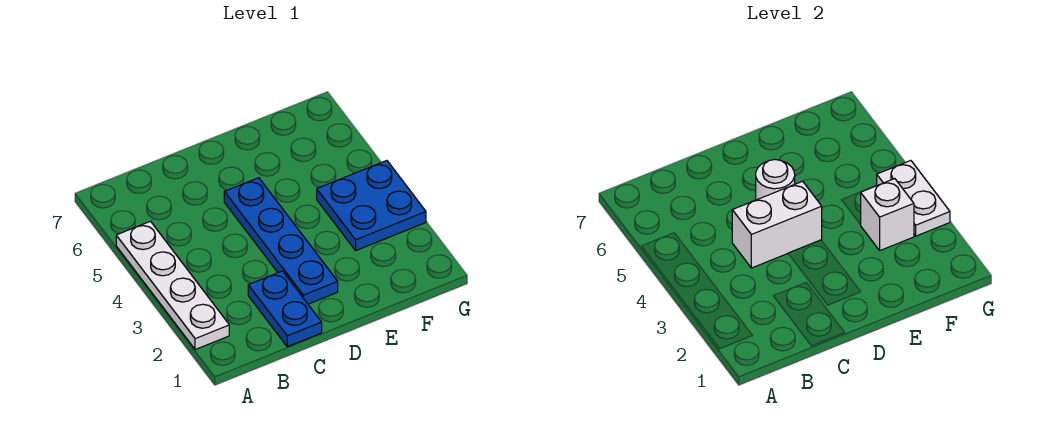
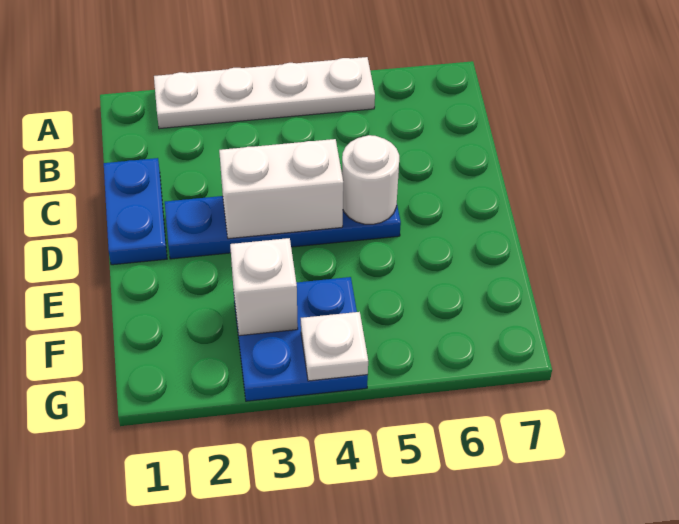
blue 1x2 plate [248,271,322,347] -> blue 1x2 plate turned to [104,158,167,265]
white 1x2 brick [732,181,822,268] -> white 1x2 brick turned to [219,139,343,239]
white 1x2 plate [877,161,950,236] -> white 1x1 plate [301,312,368,381]

